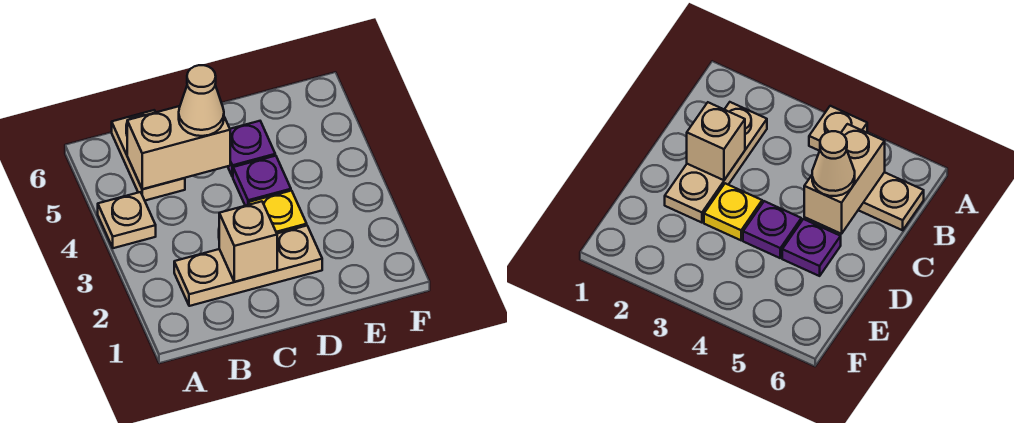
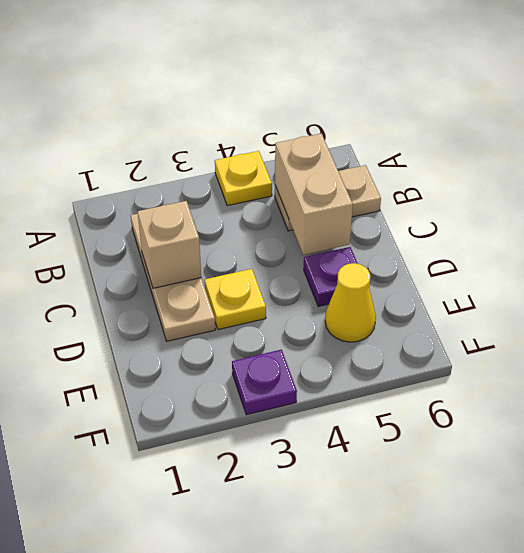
tan 1x1 plate [98,192,156,248] -> yellow 1x1 plate [215,151,272,206]
tan 1x1 cone [179,65,224,136] -> none
purple 1x1 plate [233,156,291,206] -> purple 1x1 plate moved to [232,350,297,415]
none -> yellow 1x1 cone [325,263,376,342]

